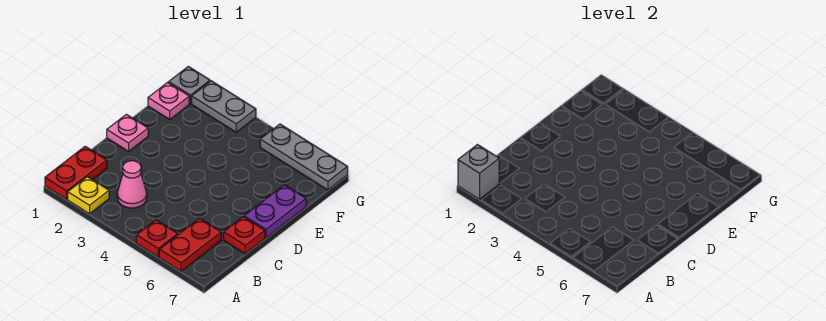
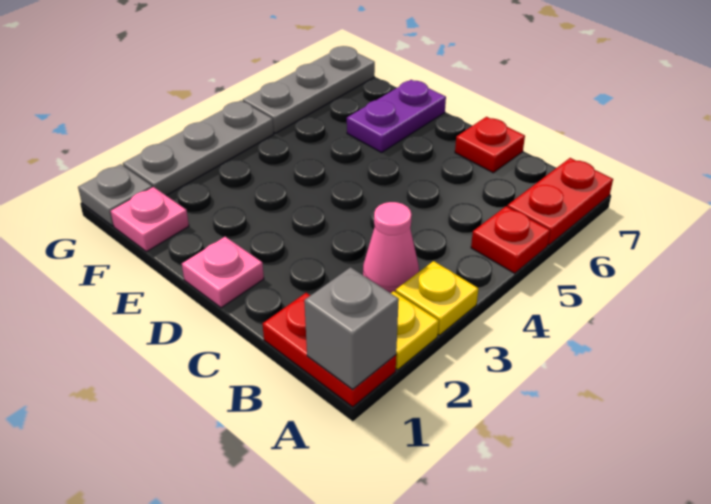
none -> yellow 1x1 plate [396,261,478,335]
red 1x2 plate [159,218,221,271] -> red 1x2 plate turned to [508,158,613,245]
purple 1x2 plate [244,185,306,238] -> purple 1x2 plate turned to [347,80,446,153]
grey 1x2 plate [192,81,256,132] -> grey 1x3 plate [123,101,274,196]

